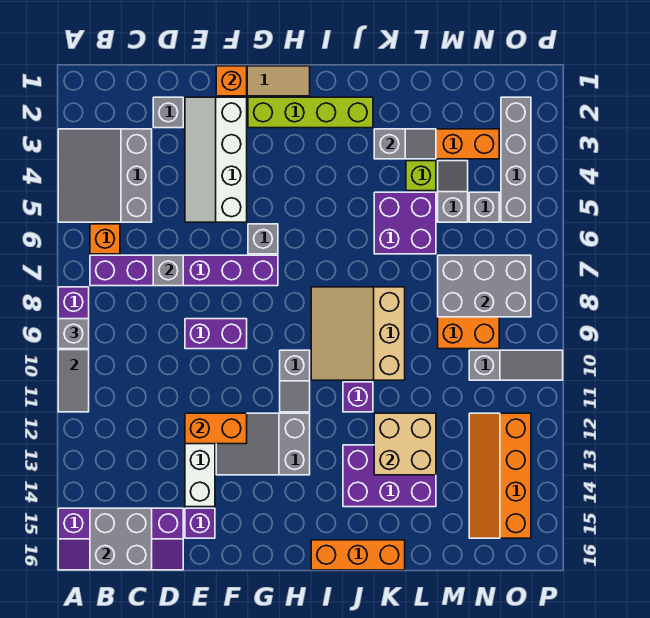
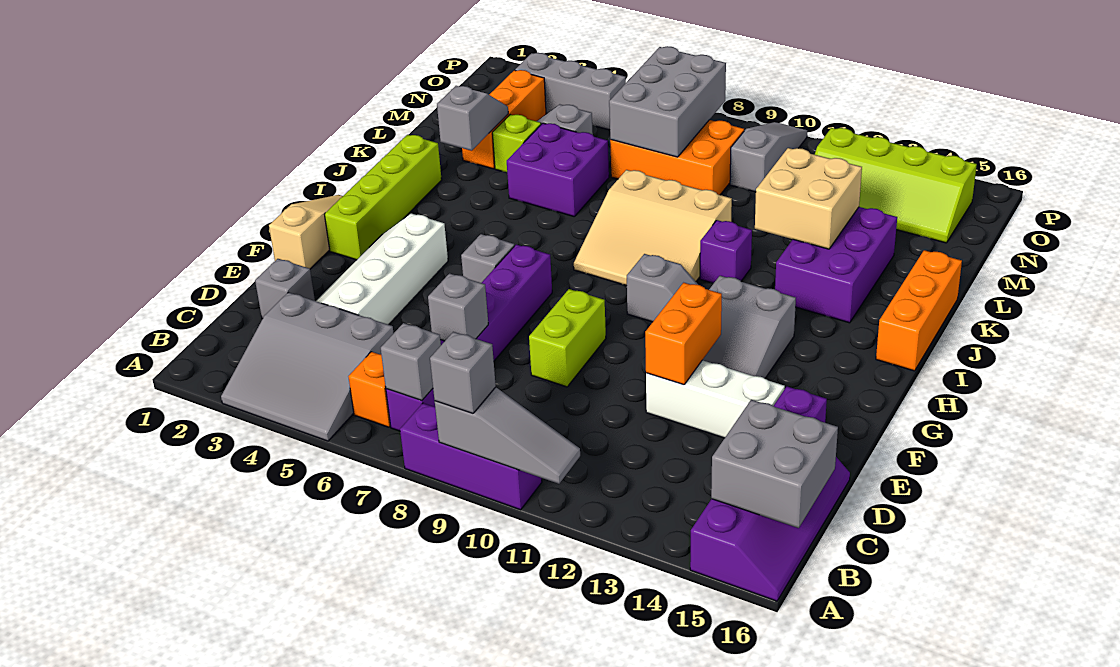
white 2x4 slope [185,97,247,222] -> white 2x4 slope turned to [316,214,448,325]
purple 1x2 brick [185,319,247,349] -> lime 1x2 brick [529,289,606,387]
orange 1x1 brick [216,66,247,96] -> none
grey 1x1 brick [469,192,499,222] -> grey 1x1 brick moved to [381,323,441,400]
orange 2x4 slope [469,413,531,538] -> lime 2x4 slope [815,128,977,243]
grey 1x4 brick [501,97,531,222] -> grey 1x3 brick [515,53,626,130]

